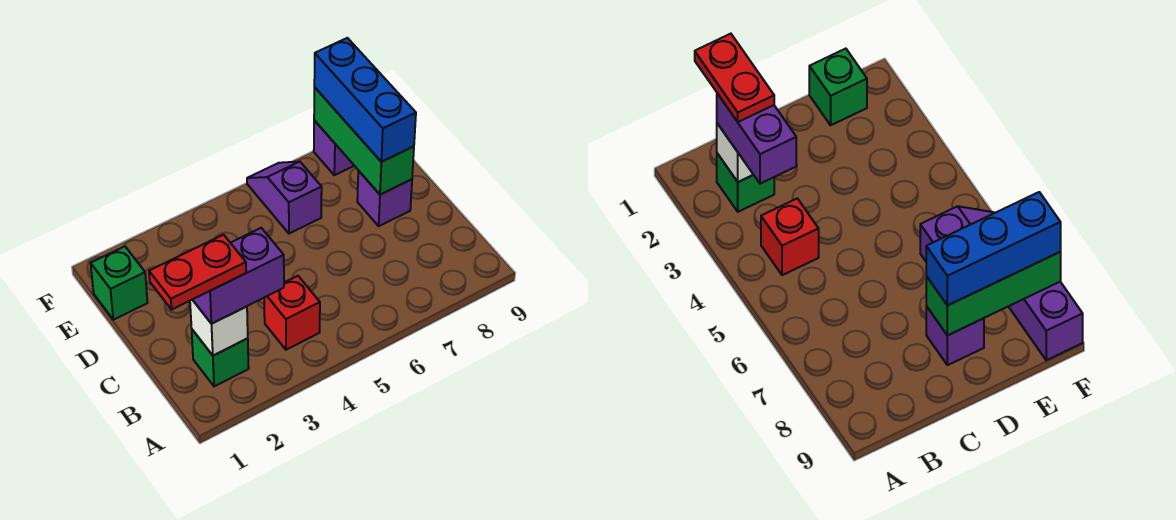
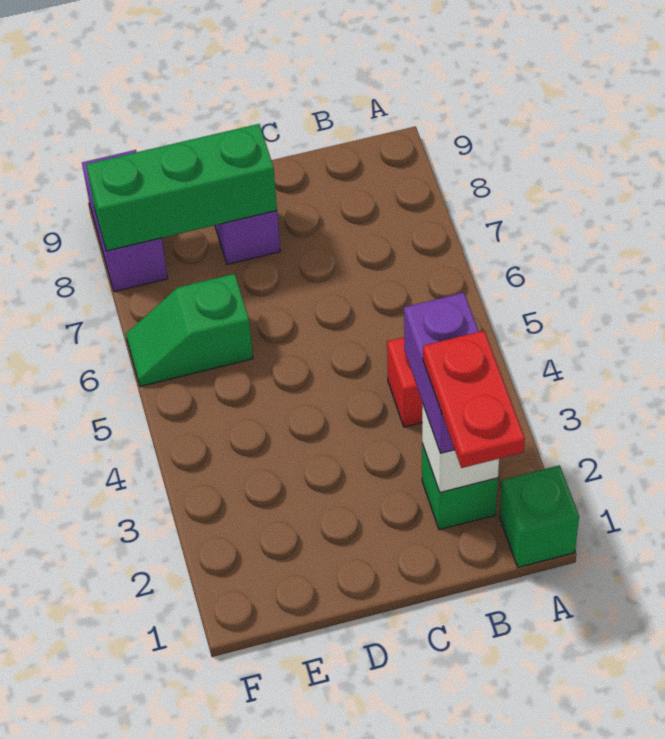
blue 1x3 brick [314,38,416,162] -> none
green 1x1 brick [91,246,148,320] -> green 1x1 brick moved to [500,465,579,567]
purple 1x2 slope [247,162,322,234] -> green 1x2 slope [126,274,253,386]

